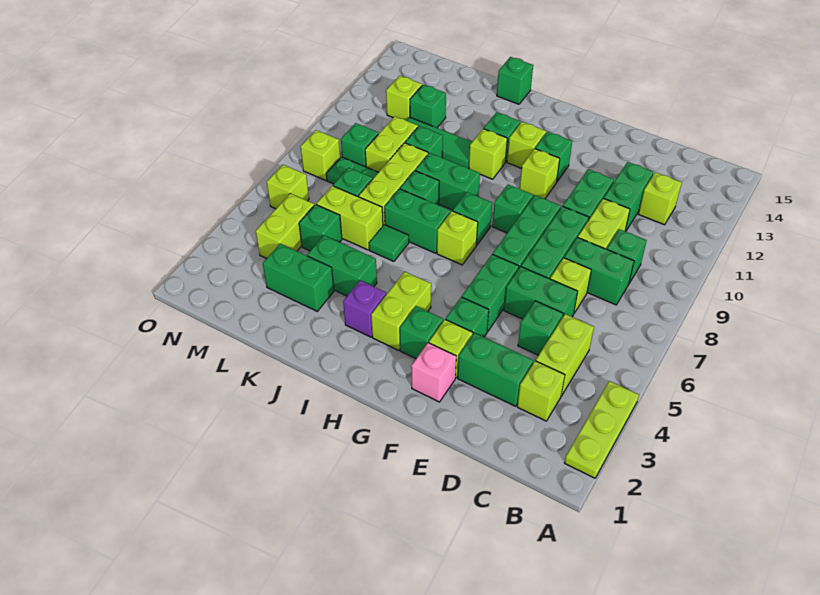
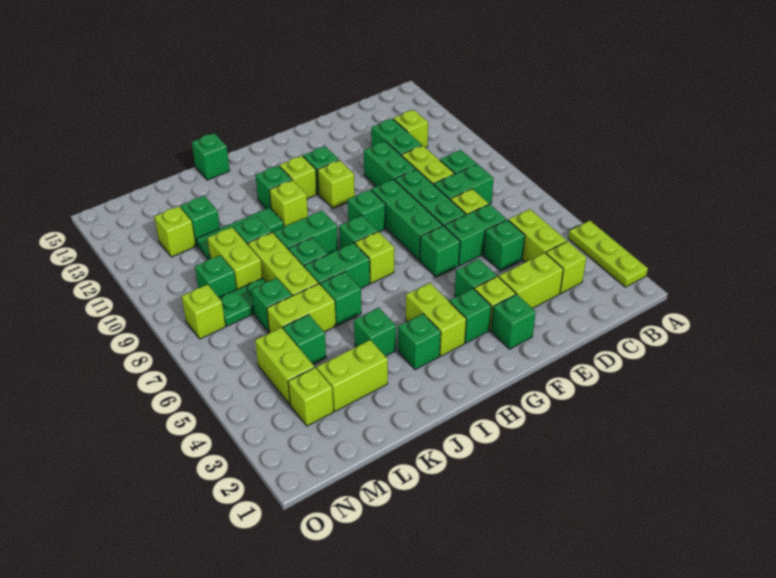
green 1x2 brick [458,333,534,406] -> lime 1x2 brick [499,253,563,309]
pink 1x1 brick [411,343,456,402] -> green 1x1 brick [491,294,536,349]
green 1x2 brick [462,254,519,332] -> green 1x1 brick [420,226,460,277]
purple 1x1 brick [343,281,386,337] -> green 1x1 brick [398,314,441,370]
green 1x2 brick [307,236,377,296] -> green 1x1 brick [354,308,396,356]
green 1x1 tile [369,225,409,261] -> green 1x1 brick [320,272,361,325]
green 1x2 brick [263,244,334,311] -> lime 1x2 brick [317,340,388,411]
lime 1x1 brick [267,165,309,209] -> lime 1x1 brick moved to [288,368,333,426]

